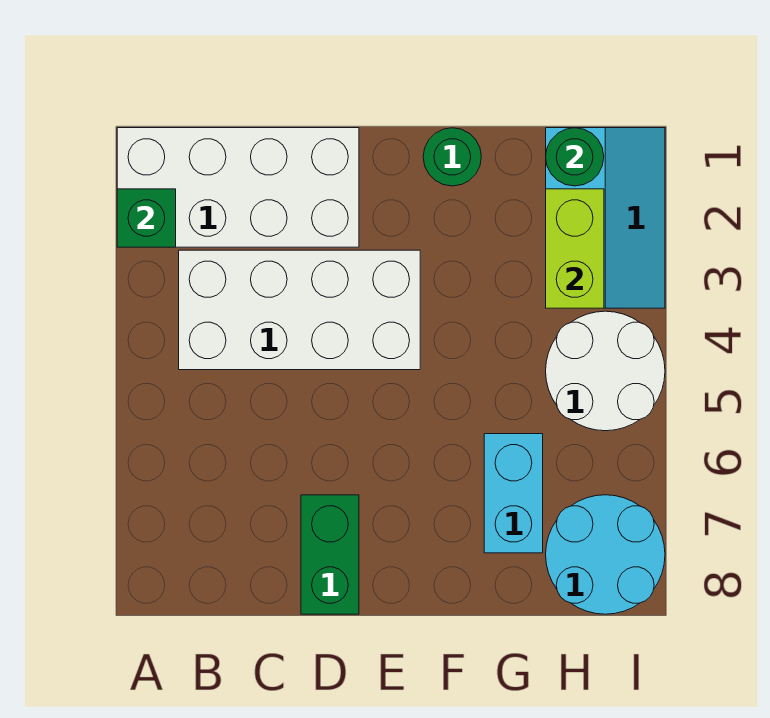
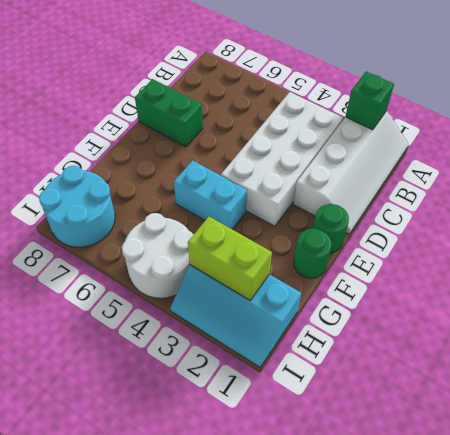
white 2x4 brick [117,128,359,247] -> white 2x4 slope [293,111,408,234]
cyan 1x2 brick [484,434,543,553] -> cyan 1x2 brick moved to [174,160,247,230]
green 1x1 round brick [546,128,604,186] -> green 1x1 round brick moved to [313,204,349,253]

